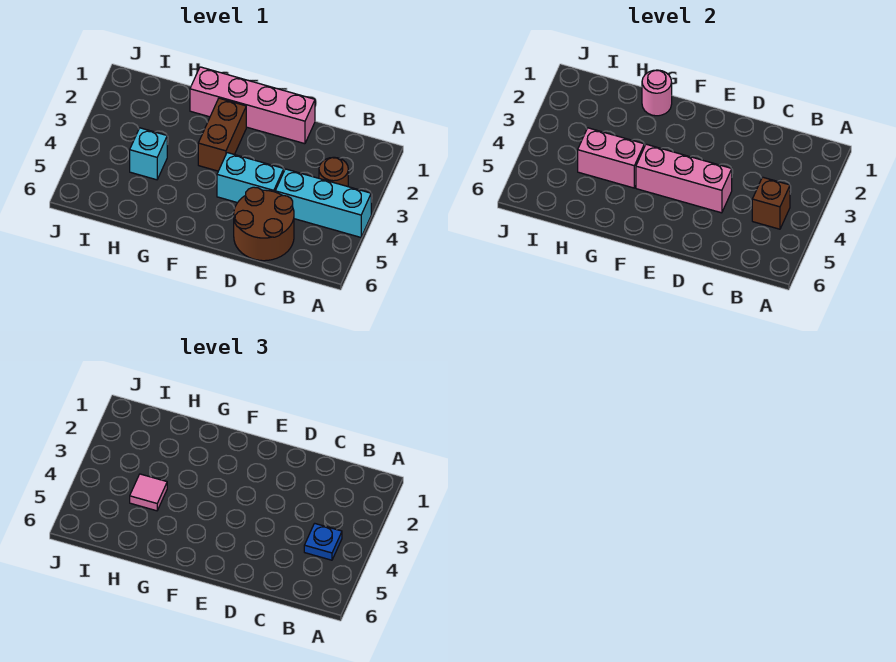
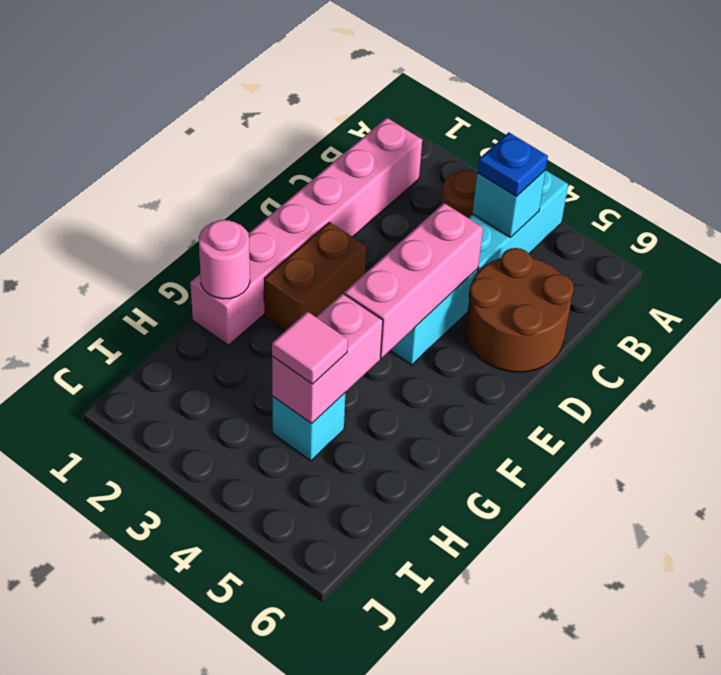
brown 1x1 brick [752,177,790,229] -> cyan 1x1 brick [473,170,546,238]
pink 1x4 brick [190,67,315,144] -> pink 1x6 brick [190,118,422,345]
brown 1x2 brick [198,98,246,171] -> brown 1x2 brick turned to [264,222,366,331]

